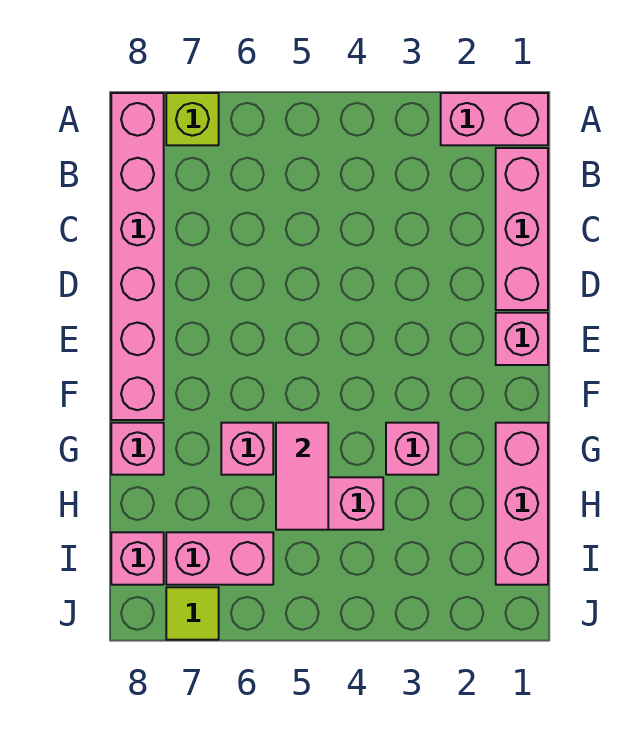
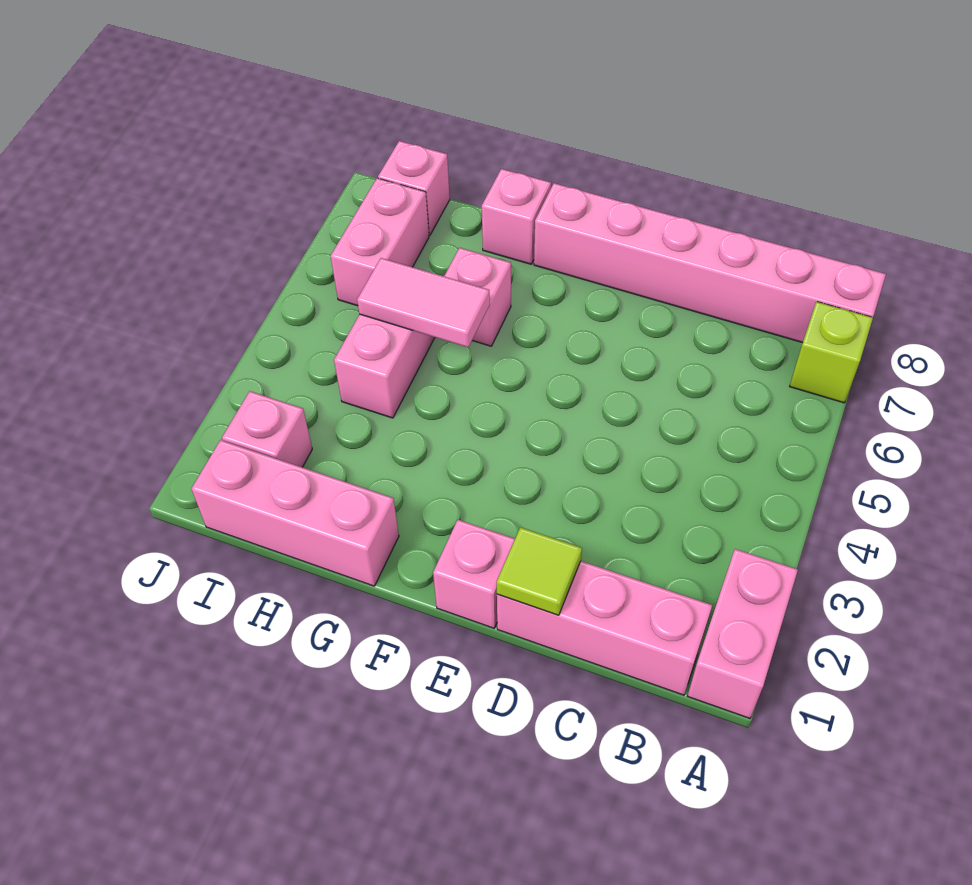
pink 1x1 brick [386,423,438,475] -> pink 1x1 brick moved to [222,391,312,467]
lime 1x1 tile [166,587,219,640] -> lime 1x1 tile moved to [497,527,582,615]

